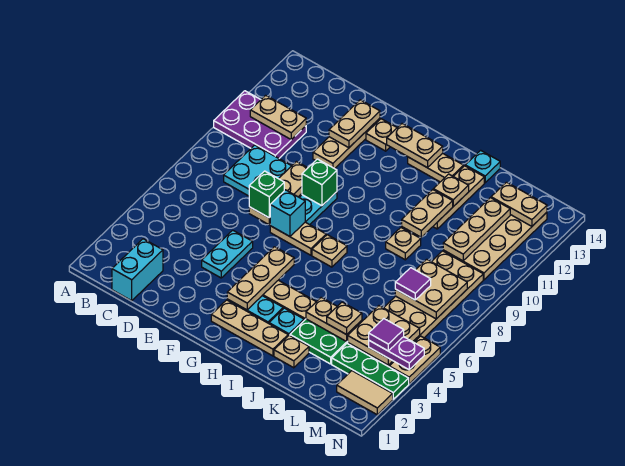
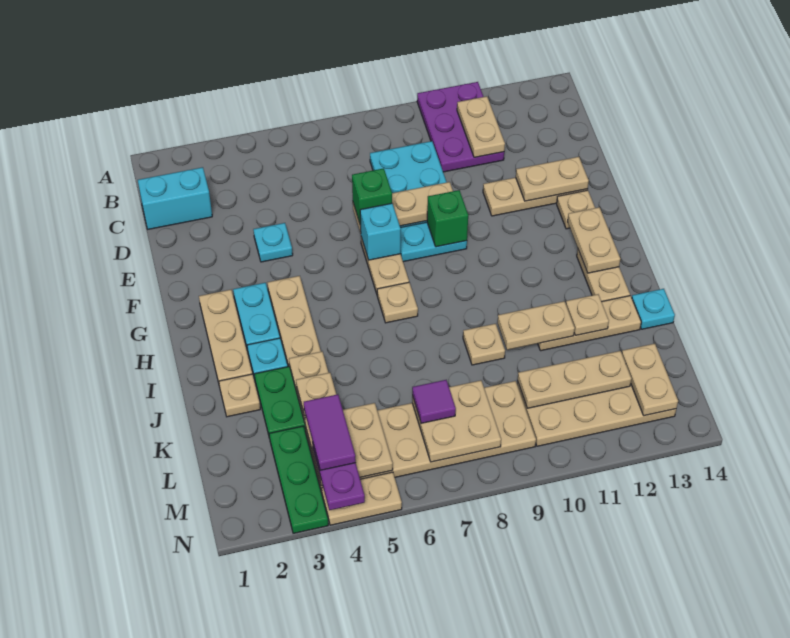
cyan 1x2 plate [202,230,253,278] -> cyan 1x1 plate [253,223,293,262]
tan 1x3 plate [227,247,294,310] -> none
tan 1x2 tile [337,371,393,415] -> none
purple 1x1 tile [369,319,404,351] -> purple 1x2 tile [304,394,356,470]

